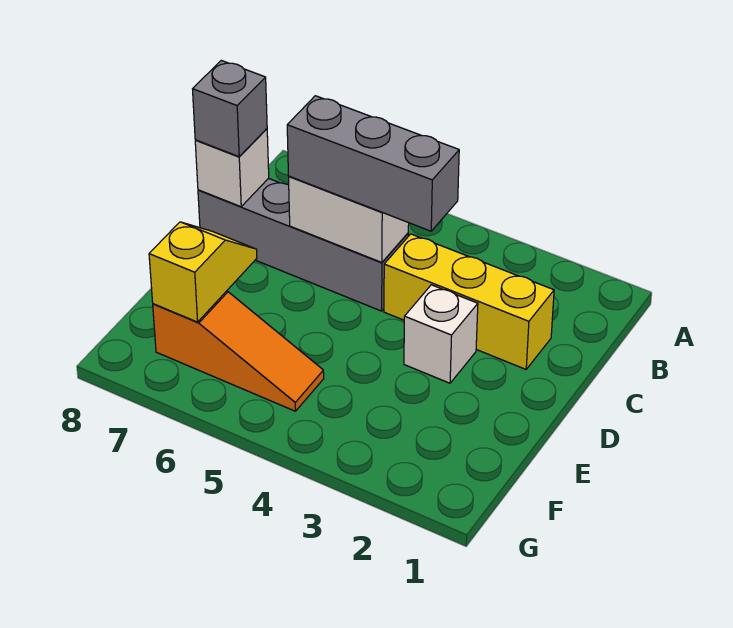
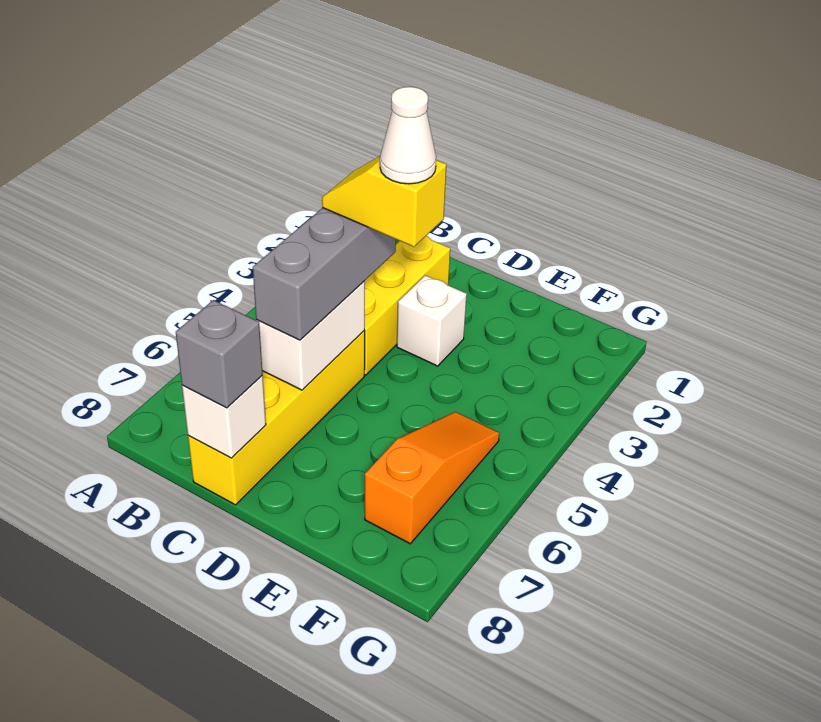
grey 1x4 brick [198,178,408,311] -> yellow 1x4 brick [188,331,365,505]
none -> white 1x1 cone [380,87,436,184]
yellow 1x2 slope [149,222,257,322] -> yellow 1x2 slope moved to [322,156,446,247]

